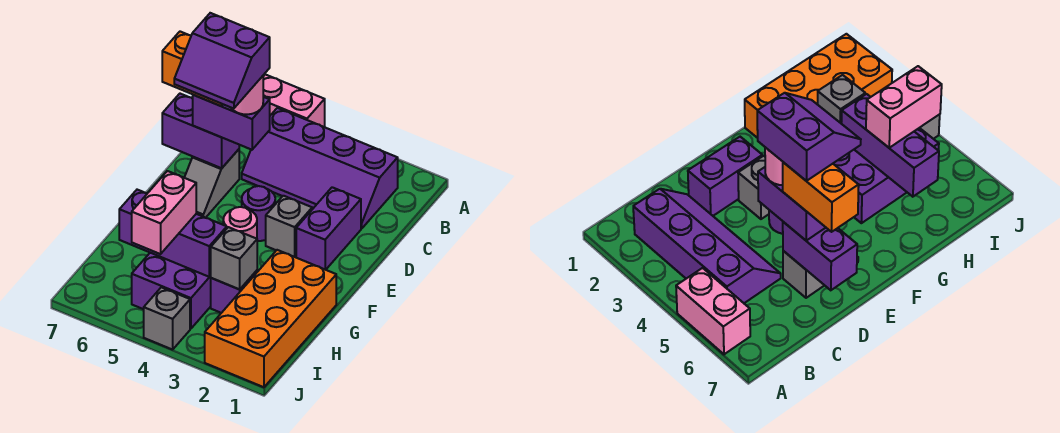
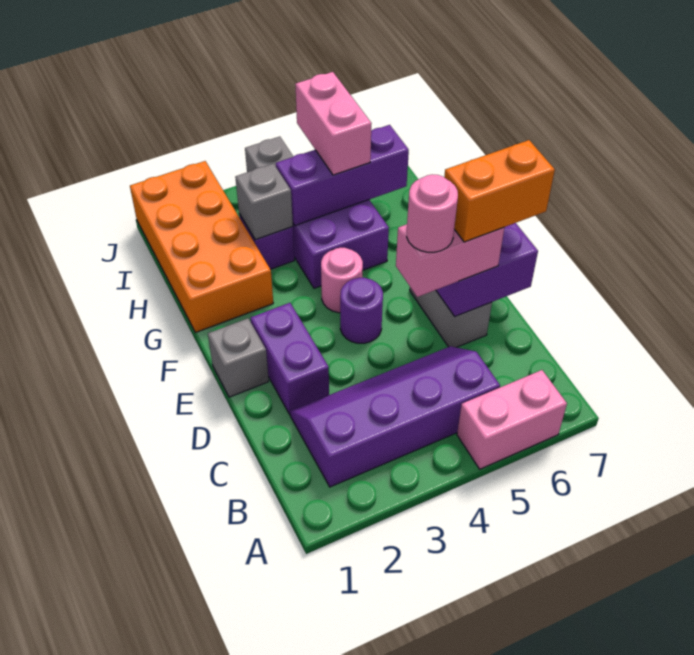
purple 1x2 brick [193,95,270,150] -> pink 1x2 brick [396,224,504,297]
purple 2x2 slope [174,13,270,109] -> none
grey 1x1 brick [266,196,312,257] -> grey 1x1 brick moved to [208,318,269,397]

